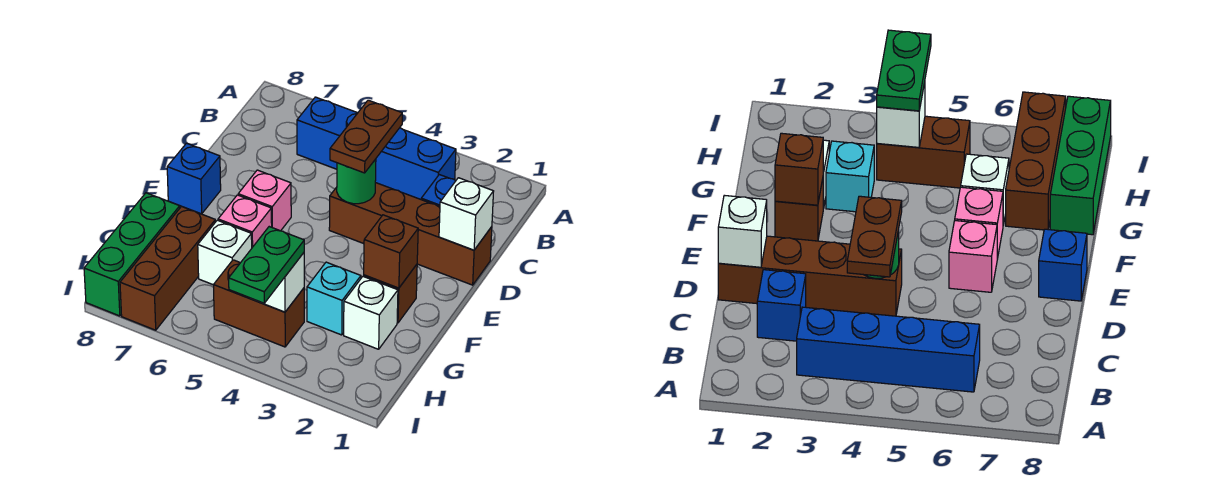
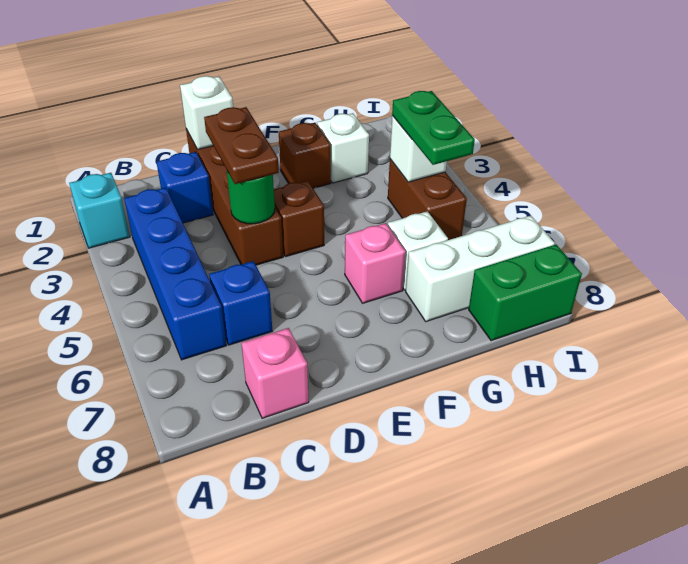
brown 1x2 plate [330,100,402,173] -> brown 1x2 plate turned to [204,107,279,184]
pink 1x1 brick [238,170,291,231] -> pink 1x1 brick moved to [241,328,309,418]
blue 1x1 brick [167,143,221,214] -> blue 1x1 brick moved to [209,261,272,345]
brown 1x1 brick [364,215,418,288] -> brown 1x1 brick moved to [274,180,324,257]
cyan 1x1 brick [307,262,361,335] -> cyan 1x1 brick moved to [69,173,130,248]
brown 1x3 brick [120,206,215,330] -> white 1x3 brick [406,216,555,322]
green 1x3 brick [84,193,180,316] -> green 1x2 brick [469,245,582,341]
green 1x2 plate [229,227,304,303] -> green 1x2 plate turned to [392,91,475,165]

